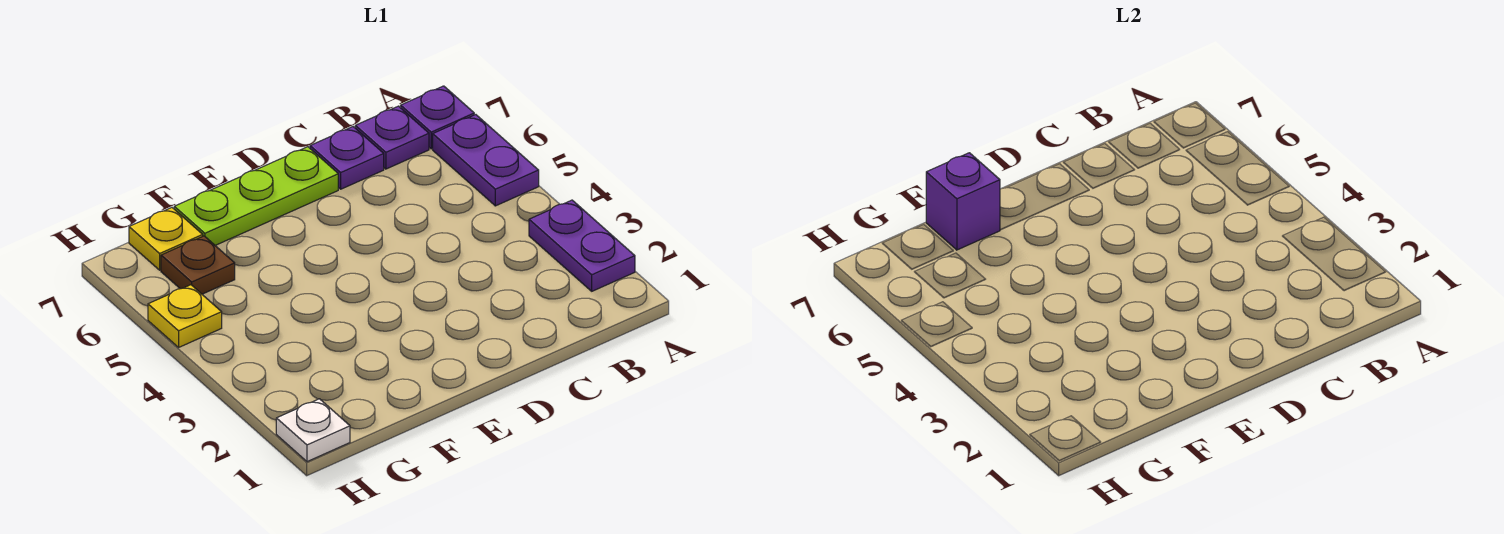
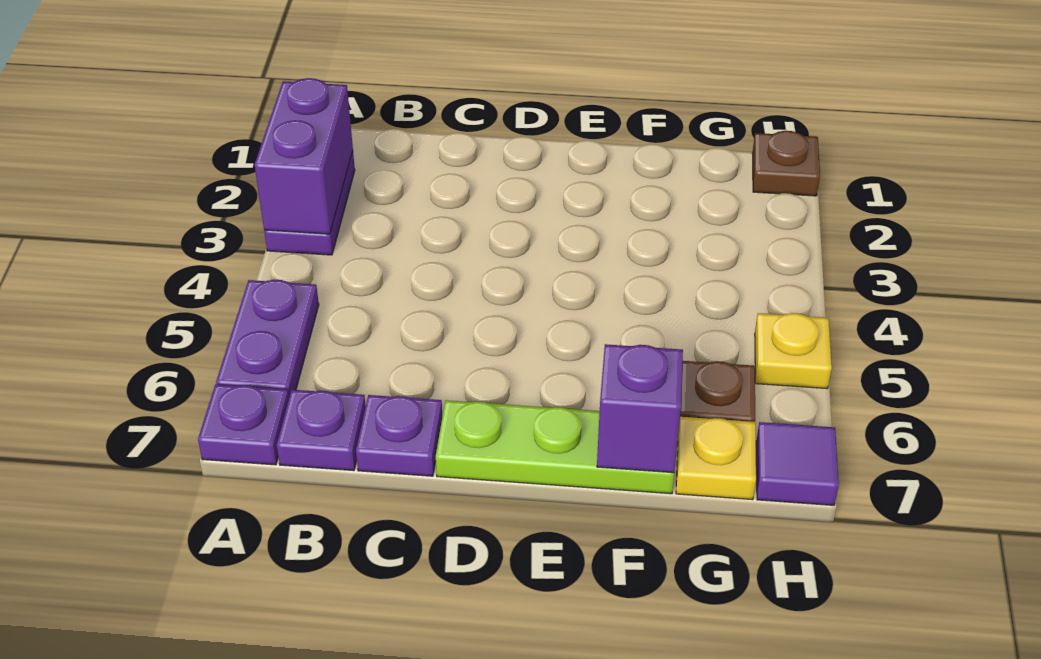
none -> purple 1x2 brick [255,78,353,234]
white 1x1 plate [276,399,350,462] -> brown 1x1 plate [752,131,820,196]
none -> purple 1x1 tile [756,422,839,505]

